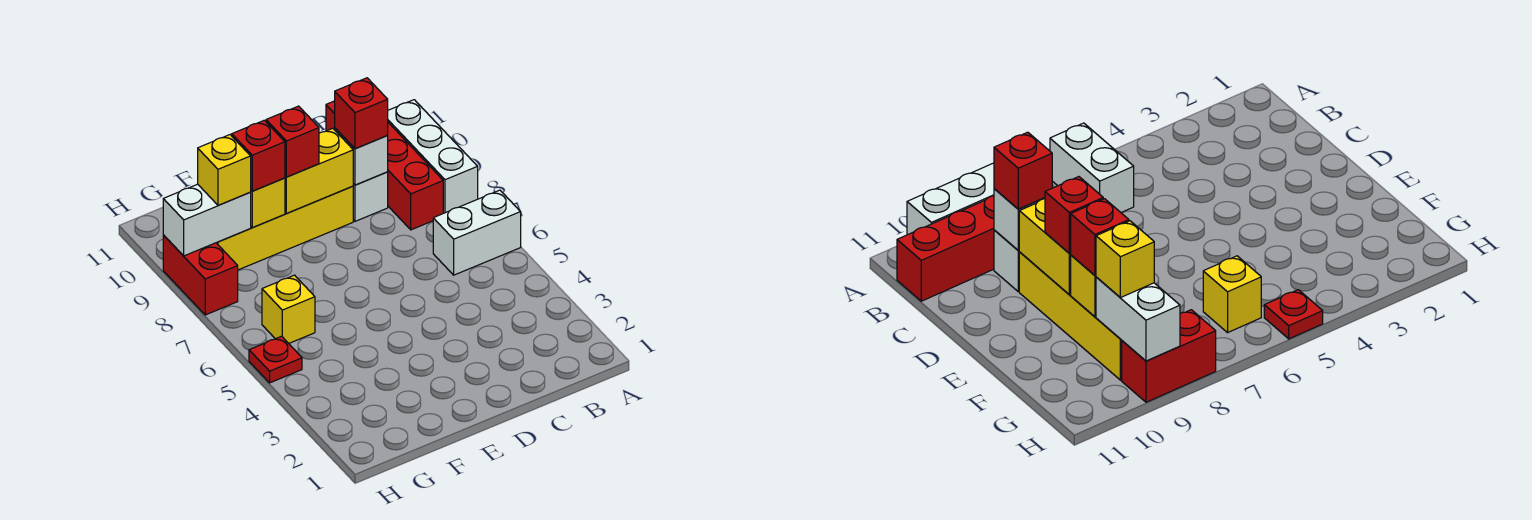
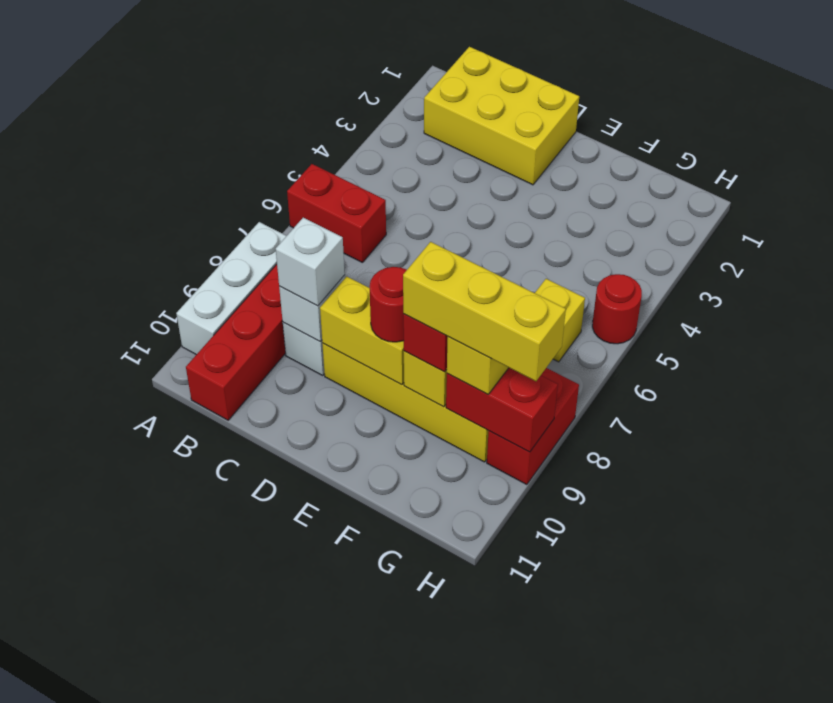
white 1x2 brick [433,190,521,275] -> red 1x2 brick [287,164,386,263]
none -> yellow 2x3 brick [424,47,579,185]
red 1x1 brick [335,78,388,149] -> white 1x1 brick [276,218,345,306]
red 1x1 brick [266,106,319,177] -> red 1x1 round brick [370,267,407,342]
none -> yellow 1x3 brick [403,242,566,381]
white 1x2 brick [163,184,251,256] -> red 1x2 brick [446,368,558,452]
red 1x1 plate [249,336,302,383] -> red 1x1 round brick [592,274,642,344]

